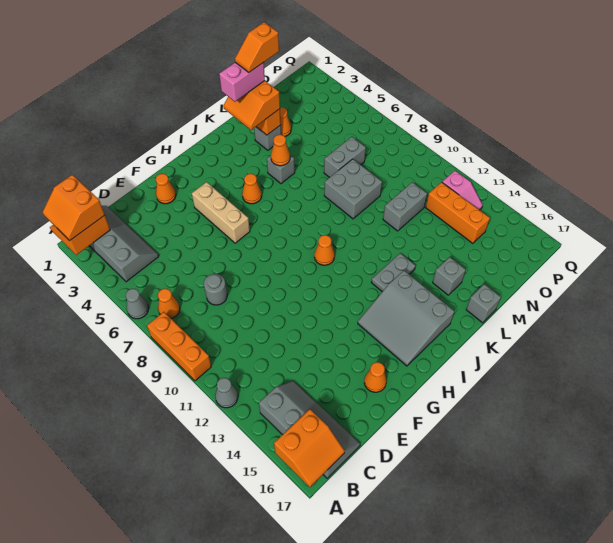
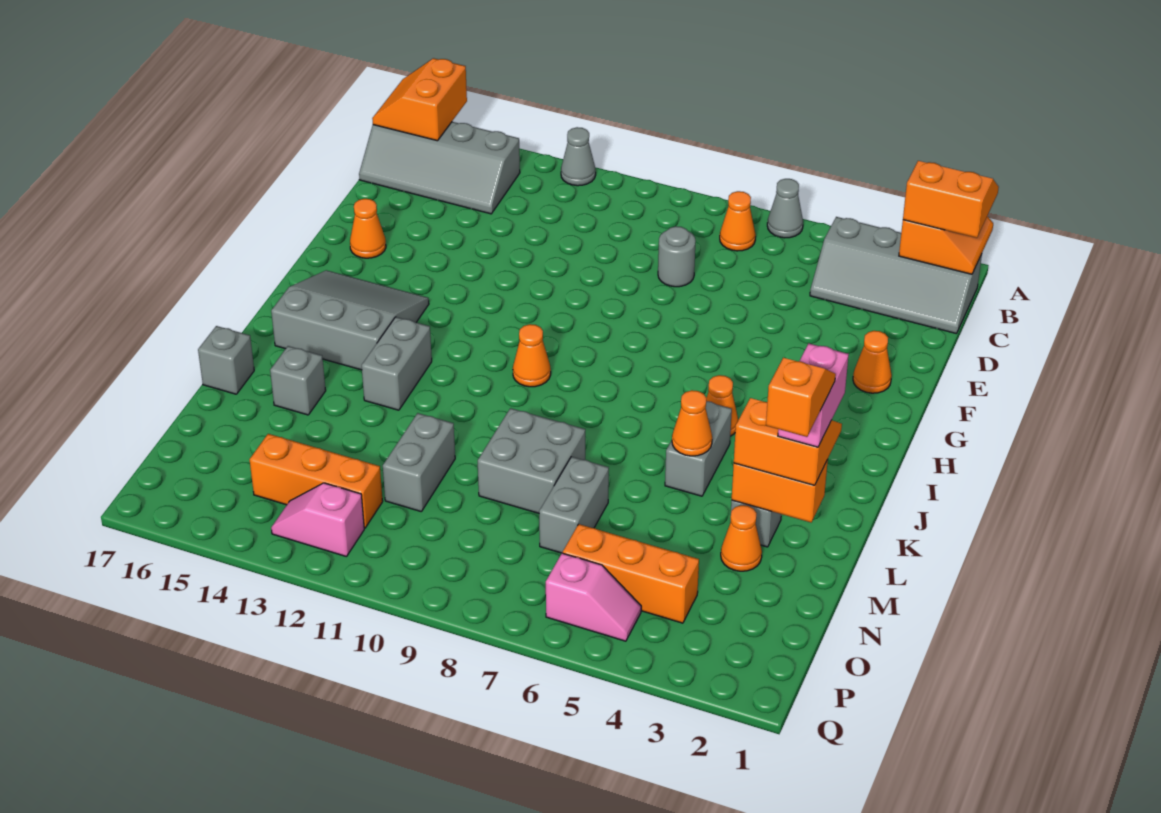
orange 1x3 brick [147,312,211,381] -> orange 1x3 brick moved to [563,524,699,623]
tan 1x3 brick [192,182,250,243] -> none
grey 1x2 plate [371,253,415,292] -> grey 1x2 brick [362,317,432,410]
grey 1x1 brick [267,155,295,184] -> grey 1x2 brick [665,401,732,496]
none -> pink 1x2 slope [546,553,641,641]

